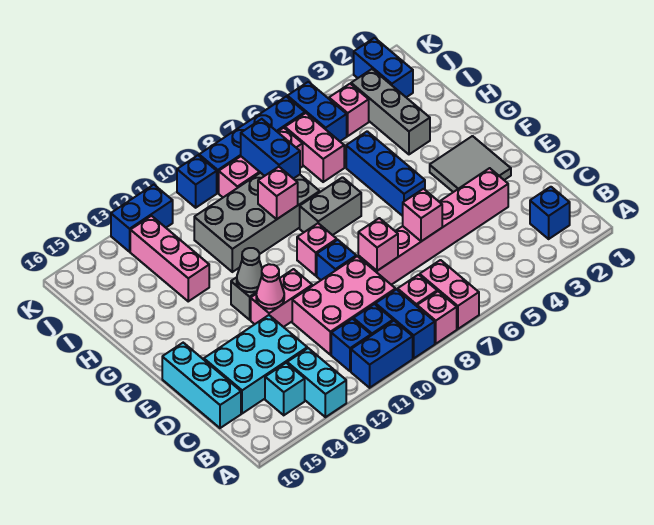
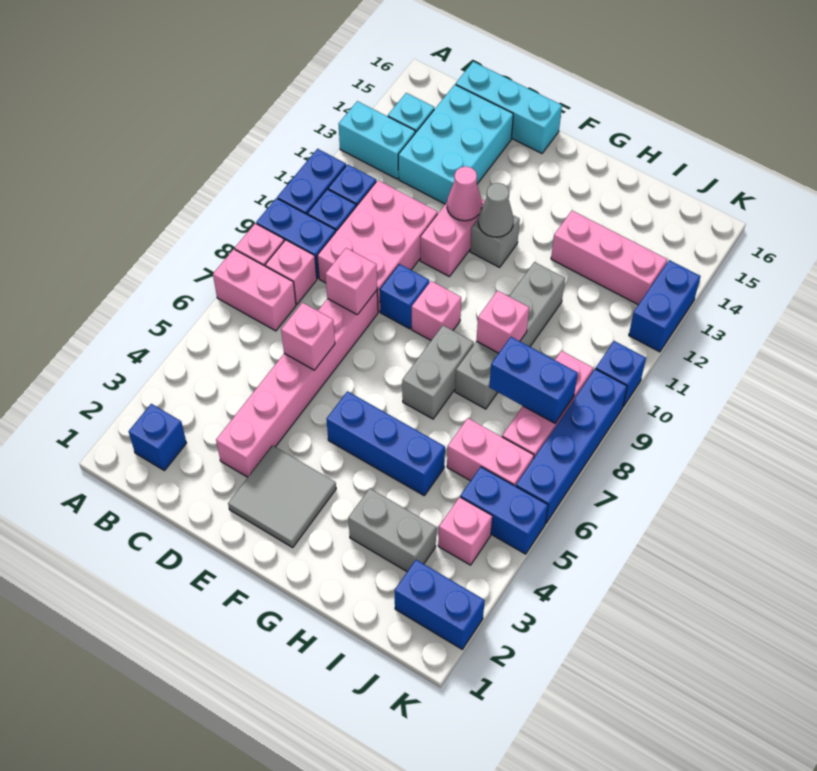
grey 1x3 brick [351,69,430,154] -> grey 1x2 brick [348,489,436,572]
grey 2x4 brick [194,173,320,272] -> grey 1x4 brick [455,262,565,409]

